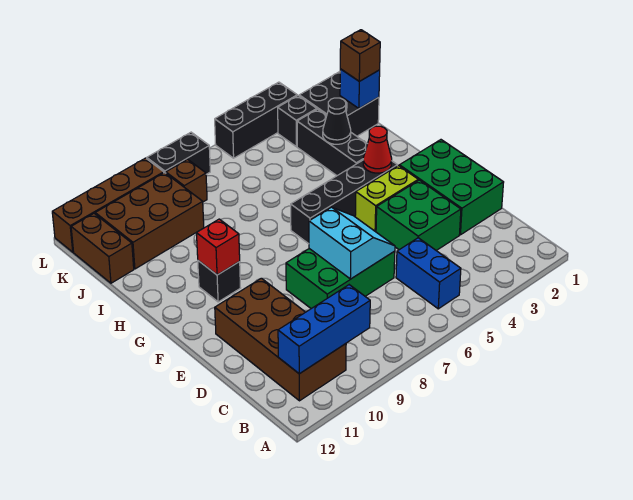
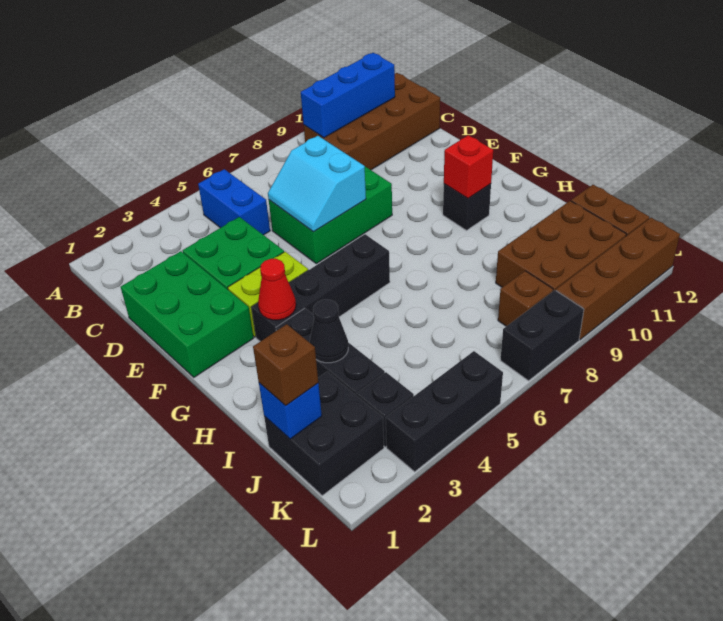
brown 2x4 brick [215,278,346,401] -> brown 2x4 brick turned to [304,73,440,170]

